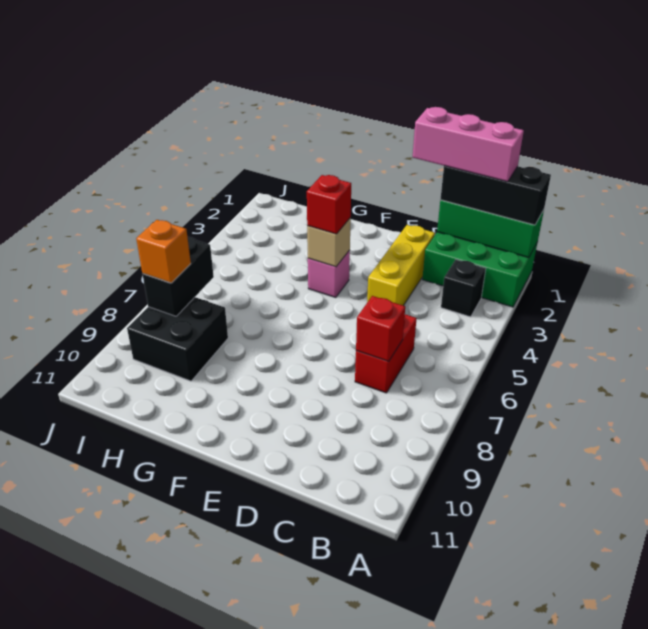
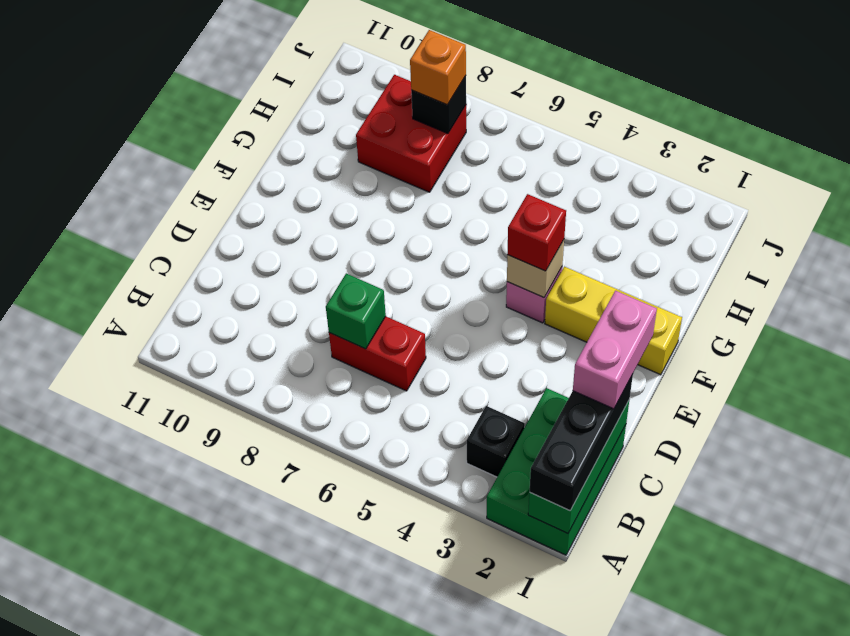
pink 1x3 brick [413,107,524,182] -> pink 1x2 brick [573,291,657,409]
red 1x1 brick [356,296,405,362] -> green 1x1 brick [326,273,386,349]
yellow 1x3 brick [367,225,435,306] -> yellow 1x3 brick moved to [545,267,682,375]
black 2x2 brick [127,297,228,381] -> red 2x2 brick [356,75,466,192]
black 1x2 brick [143,237,214,316] -> black 1x1 brick [411,76,466,133]

